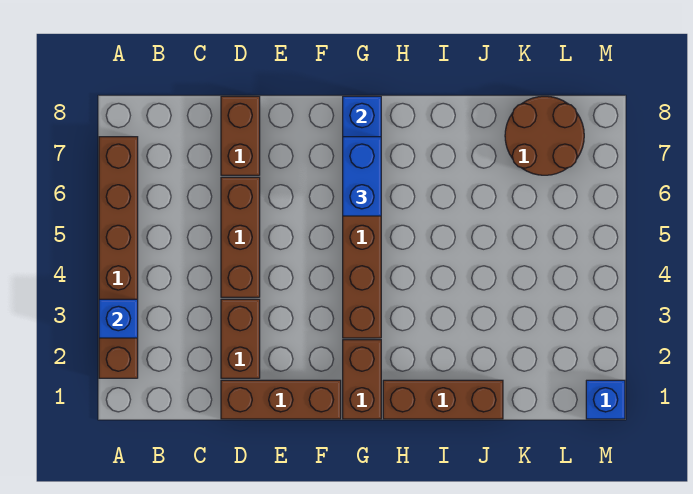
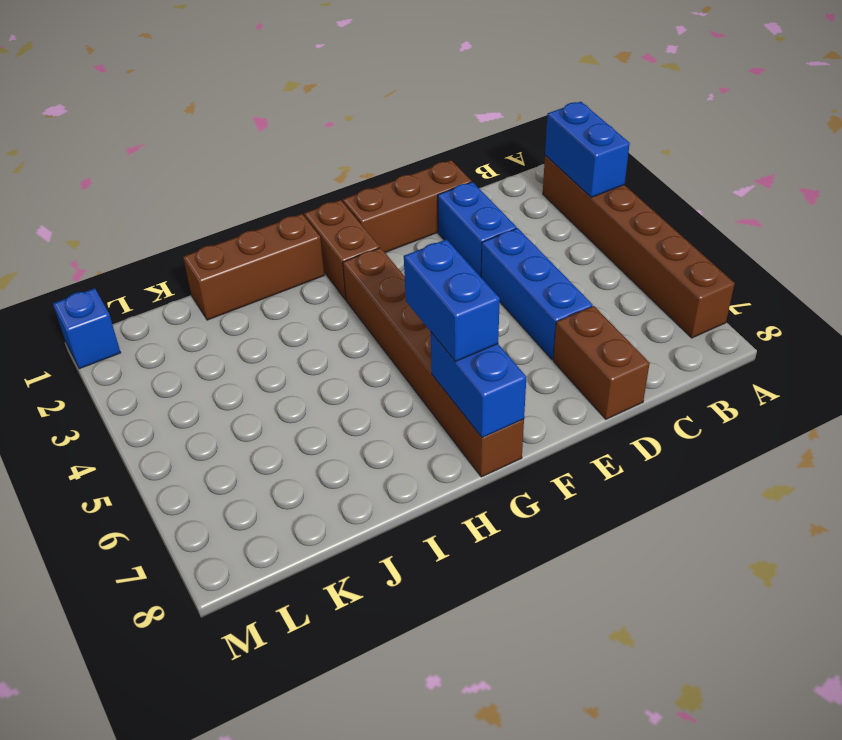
blue 1x1 brick [99,299,138,338] -> blue 1x2 brick [545,102,630,197]
brown 1x2 brick [221,299,260,378] -> blue 1x2 brick [438,182,517,277]
brown 1x3 brick [221,177,260,297] -> blue 1x3 brick [481,228,593,360]
brown 2x2 round brick [505,96,584,175] -> none

